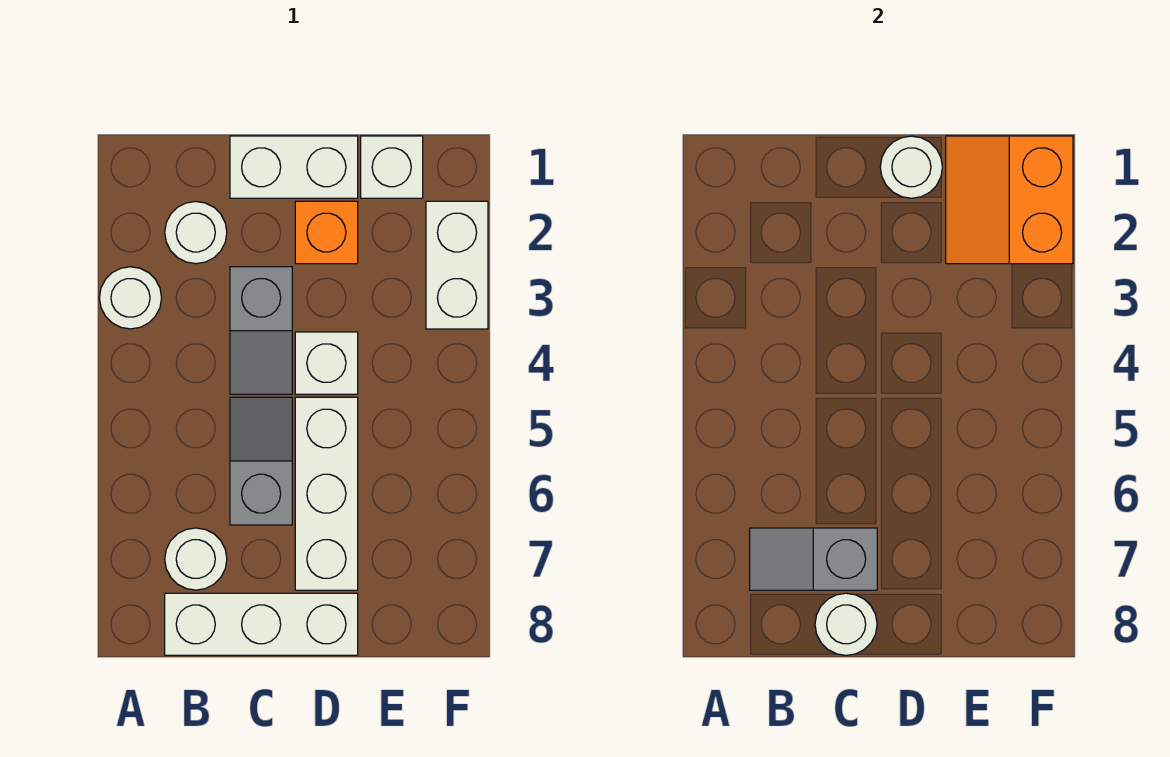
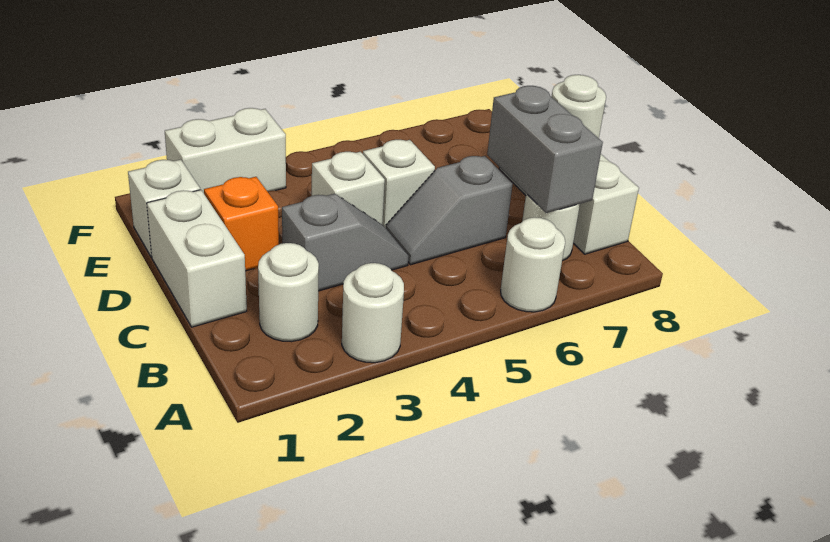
grey 1x2 slope [750,528,877,590] -> grey 1x2 brick [487,86,603,213]
white 1x1 round brick [880,136,942,198] -> white 1x1 round brick moved to [501,217,565,312]
white 1x3 brick [295,397,358,590] -> white 1x1 brick [363,140,435,228]
orange 2x2 slope [946,136,1073,264] -> none

